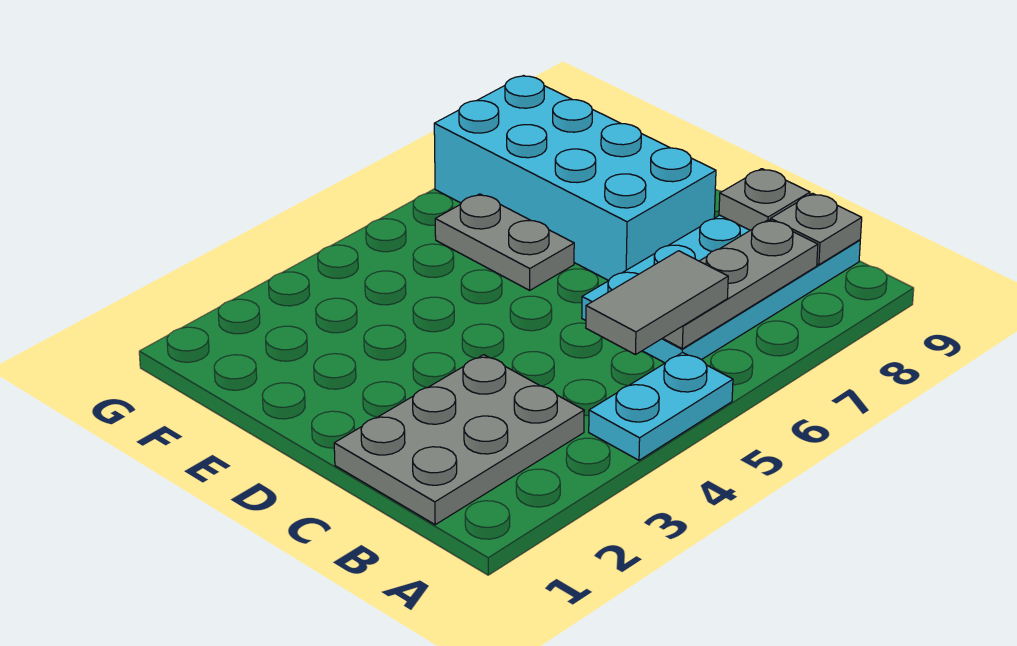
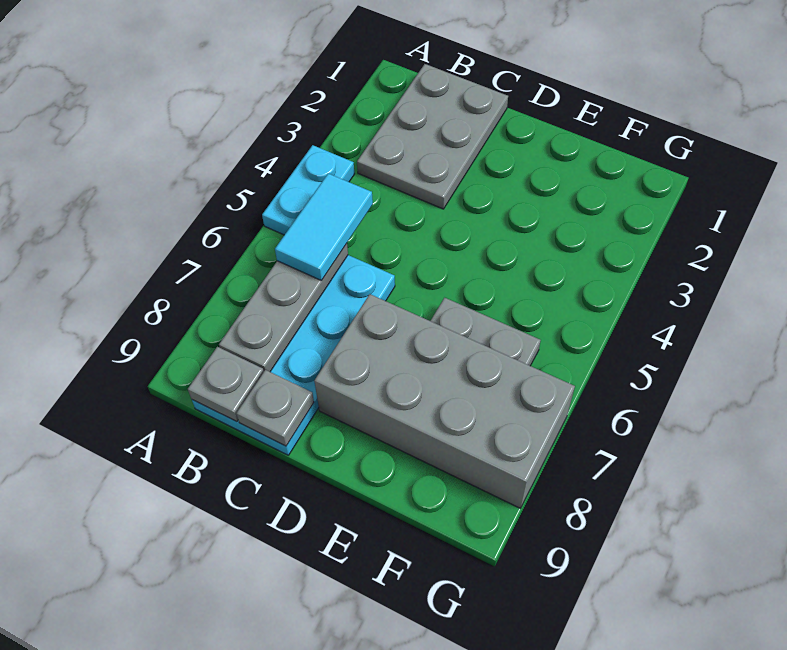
grey 1x2 tile [586,251,728,355] -> cyan 1x2 tile [275,173,373,281]
cyan 2x4 brick [434,76,716,281] -> grey 2x4 brick [314,294,575,508]

